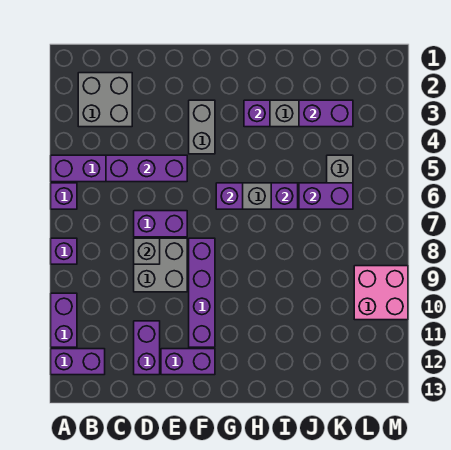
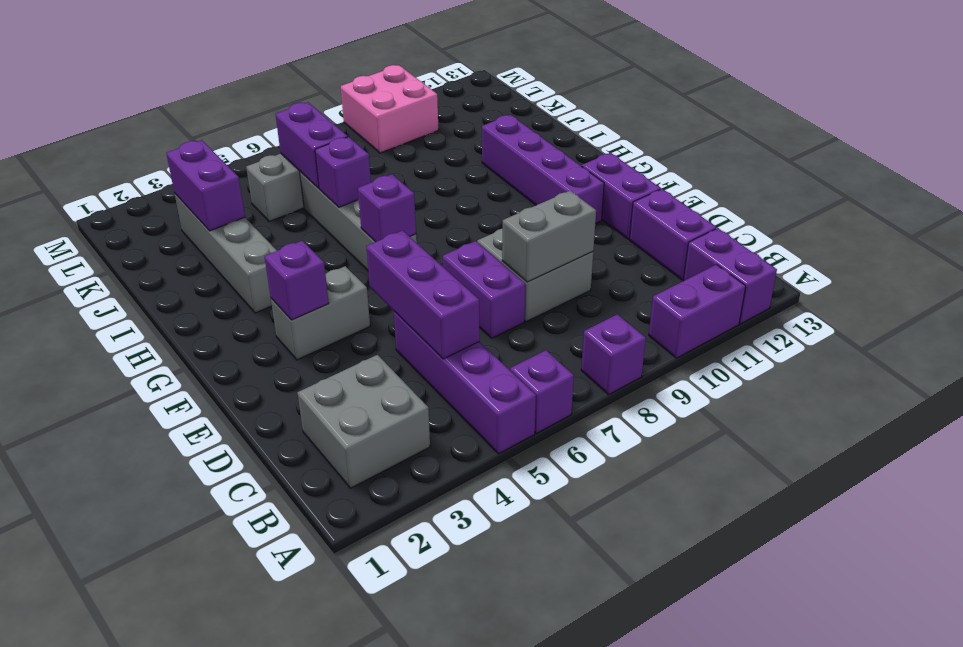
grey 1x1 brick [134,238,160,264] -> grey 1x2 brick [502,191,596,282]
purple 1x2 brick [134,321,160,375] -> purple 1x2 brick turned to [630,189,717,280]
purple 1x4 brick [189,238,215,347] -> purple 1x4 brick turned to [482,115,604,224]
purple 1x1 brick [244,100,270,127] -> purple 1x1 brick moved to [264,241,329,320]

